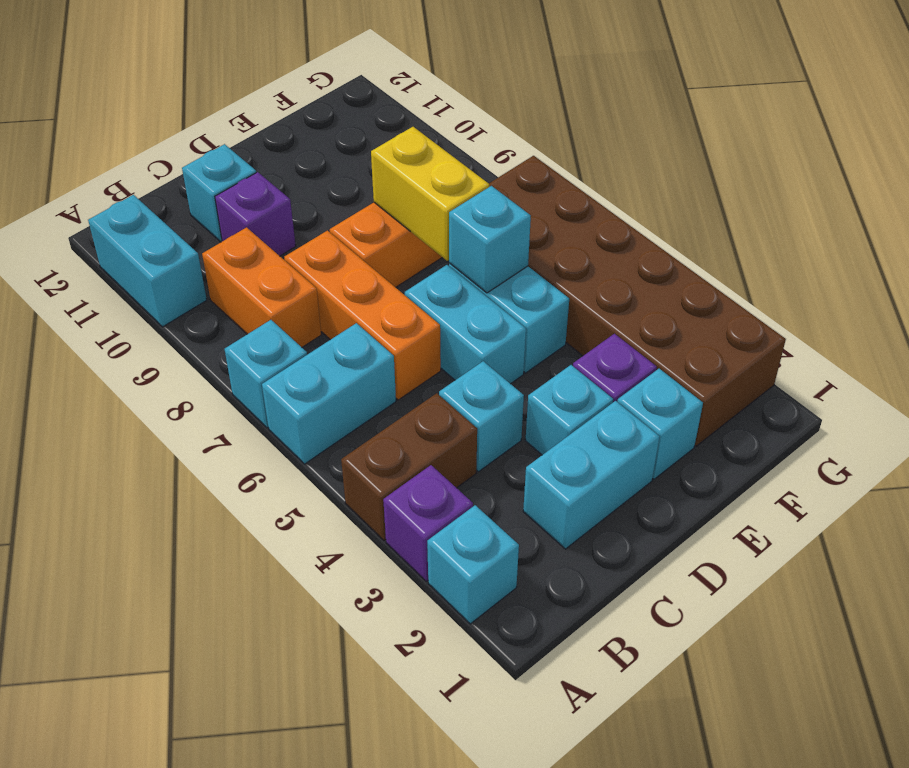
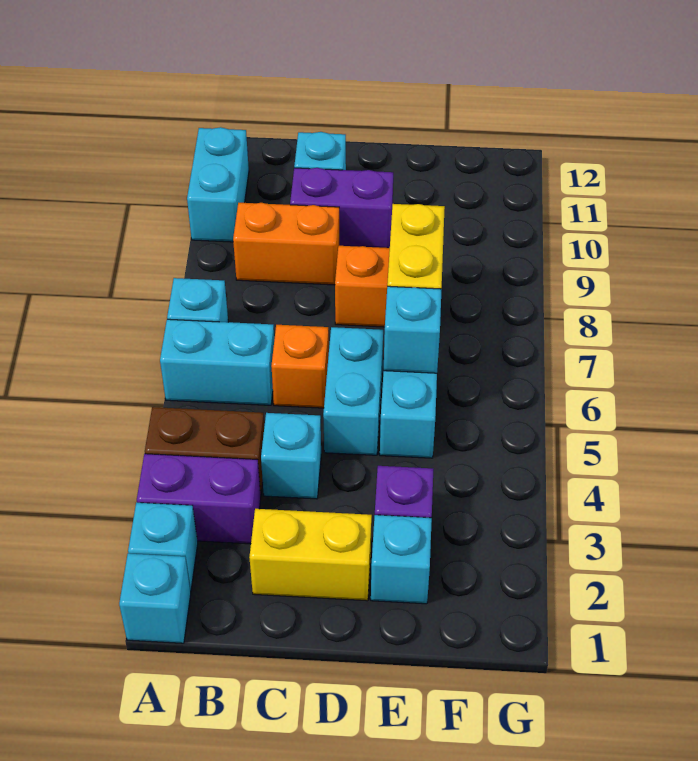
purple 1x1 brick [383,465,473,581] -> purple 1x2 brick [137,454,261,544]
orange 1x2 brick [202,227,321,347] -> orange 1x2 brick turned to [233,203,339,285]
cyan 1x2 brick [523,401,660,549] -> yellow 1x2 brick [249,509,372,601]
orange 1x3 brick [284,230,441,400] -> orange 1x1 brick [271,325,329,408]
purple 1x1 brick [215,172,296,256] -> purple 1x2 brick [290,168,393,248]
cyan 1x1 brick [525,365,613,455] -> cyan 1x1 brick moved to [119,553,191,643]
brown 2x6 brick [489,156,786,446] -> none

